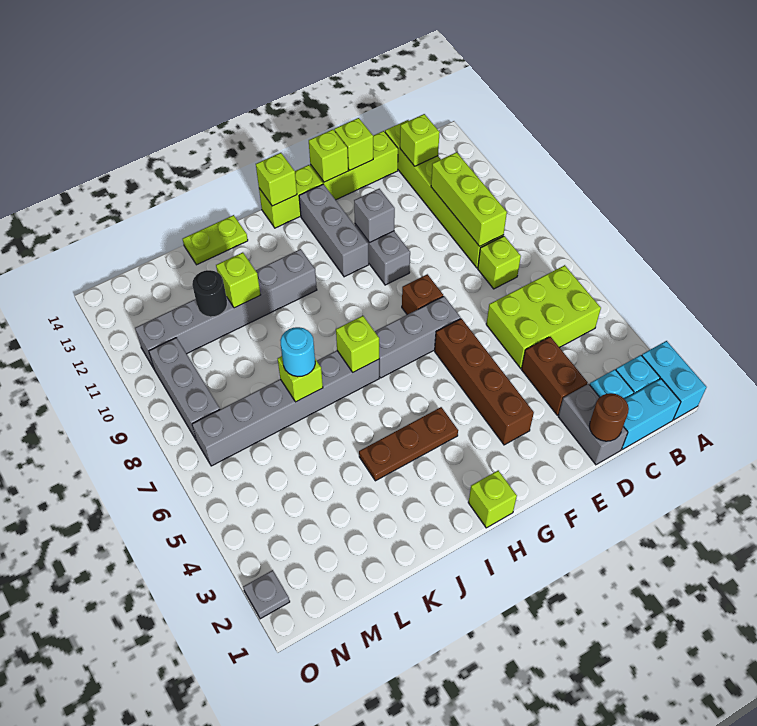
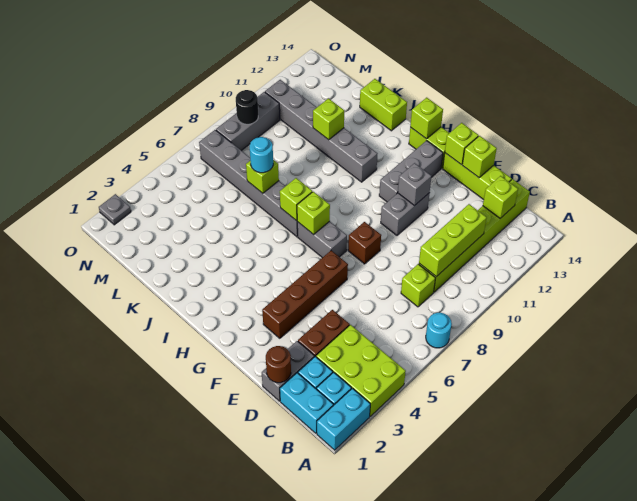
none -> cyan 1x1 round brick [426,313,452,348]
lime 2x3 brick [486,265,601,368] -> lime 2x3 brick moved to [316,325,406,416]
grey 1x3 brick [375,296,461,378] -> grey 1x2 brick [297,221,347,258]
lime 1x1 brick [468,470,517,528] -> lime 1x1 brick moved to [297,192,330,235]
brown 1x3 plate [359,407,458,481] -> none
lime 1x2 plate [183,215,248,265] -> lime 1x2 brick [360,79,407,131]
black 1x1 round brick [192,270,227,317] -> black 1x1 round brick moved to [236,90,258,124]

